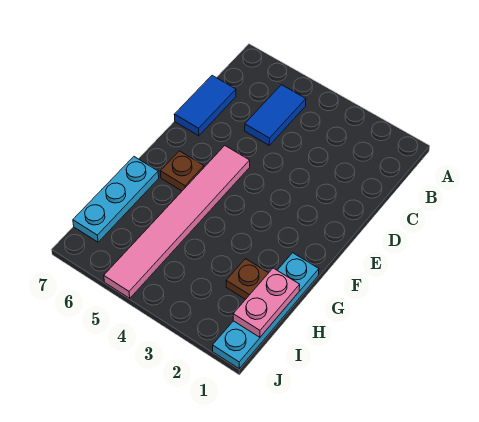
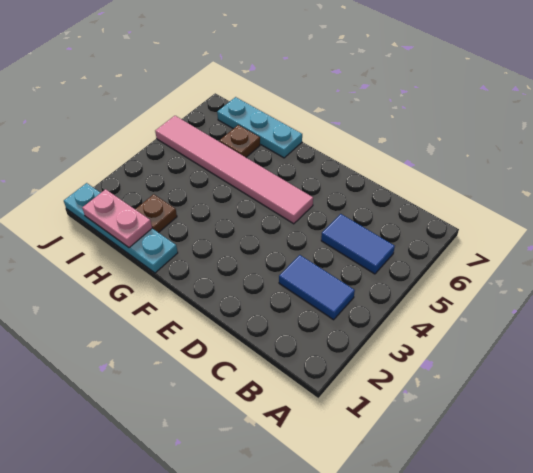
blue 1x2 tile [174,76,236,136] -> blue 1x2 tile moved to [279,255,355,320]
brown 1x1 plate [160,151,204,191] -> brown 1x1 plate moved to [219,125,260,157]

